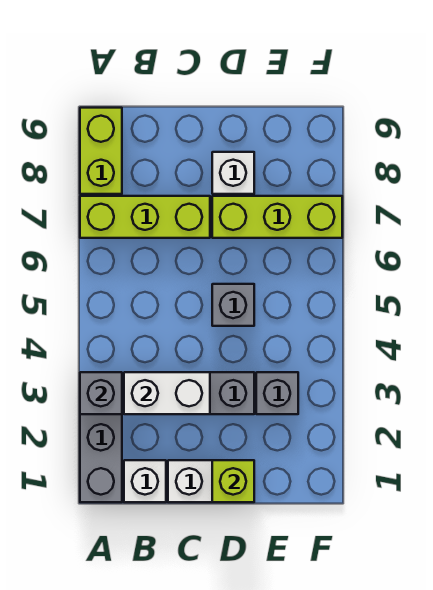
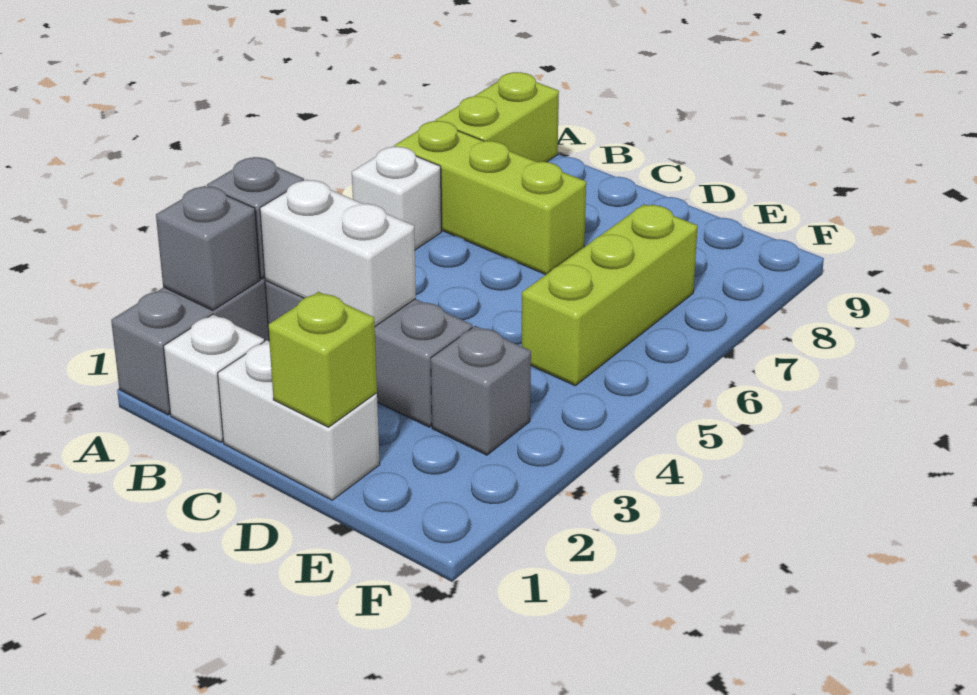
grey 1x1 brick [212,284,254,326] -> grey 1x1 brick moved to [156,186,260,310]
lime 1x3 brick [212,196,342,238] -> lime 1x3 brick turned to [522,204,698,386]
white 1x1 brick [212,152,254,194] -> white 1x1 brick moved to [352,147,441,250]

